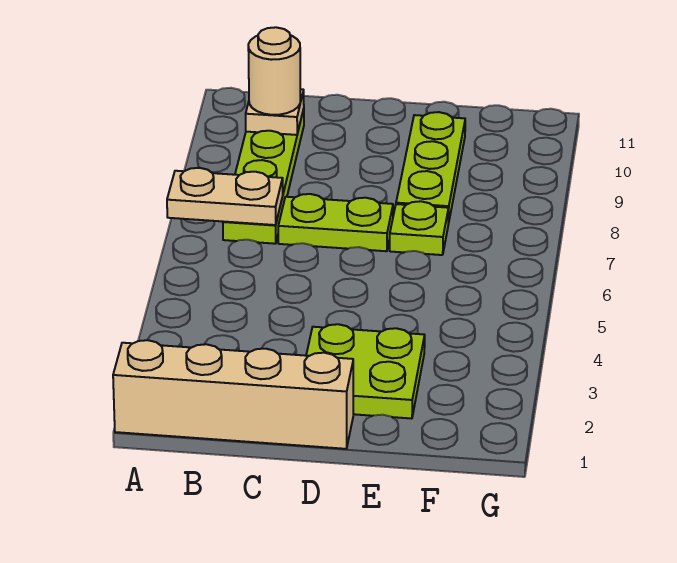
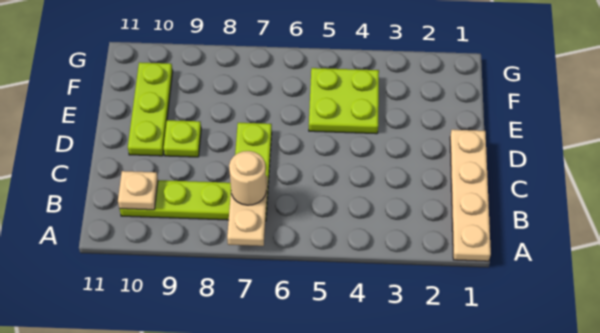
tan 1x4 brick [113,340,353,449] -> tan 1x4 plate [450,130,491,261]
tan 1x1 round brick [248,27,300,115] -> tan 1x1 round brick moved to [229,151,266,205]
lime 2x2 plate [306,324,425,419] -> lime 2x2 plate moved to [309,68,379,134]
lime 1x1 plate [390,201,449,255] -> lime 1x1 plate moved to [164,120,201,157]
lime 1x3 plate [396,112,465,224] -> lime 1x3 plate turned to [128,62,173,156]

